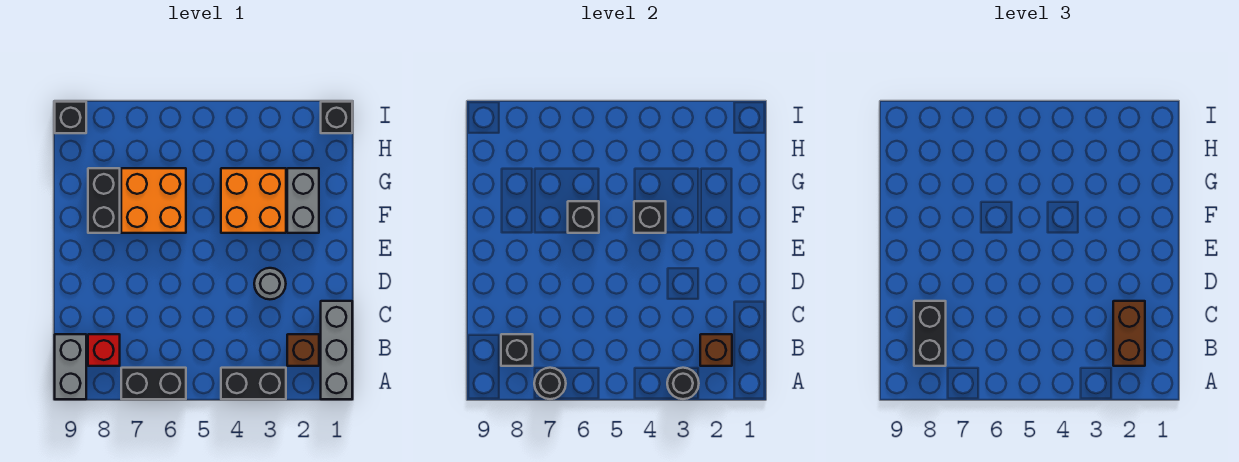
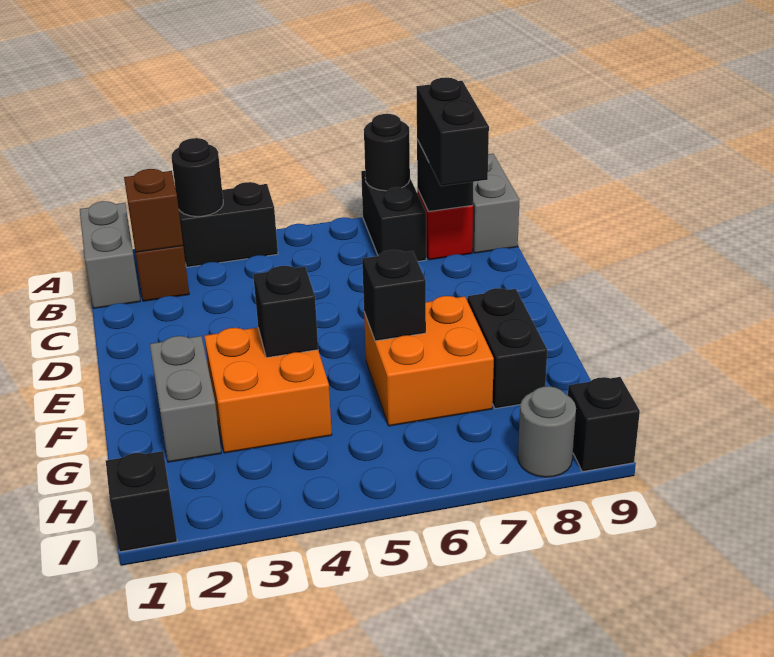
grey 1x3 brick [321,301,352,399] -> grey 1x2 brick [80,201,140,308]
black 1x2 brick [121,368,186,399] -> black 1x2 brick turned to [361,171,426,261]
brown 1x2 brick [1113,301,1145,366] -> none
grey 1x1 round brick [254,268,286,299] -> grey 1x1 round brick moved to [518,386,576,477]

